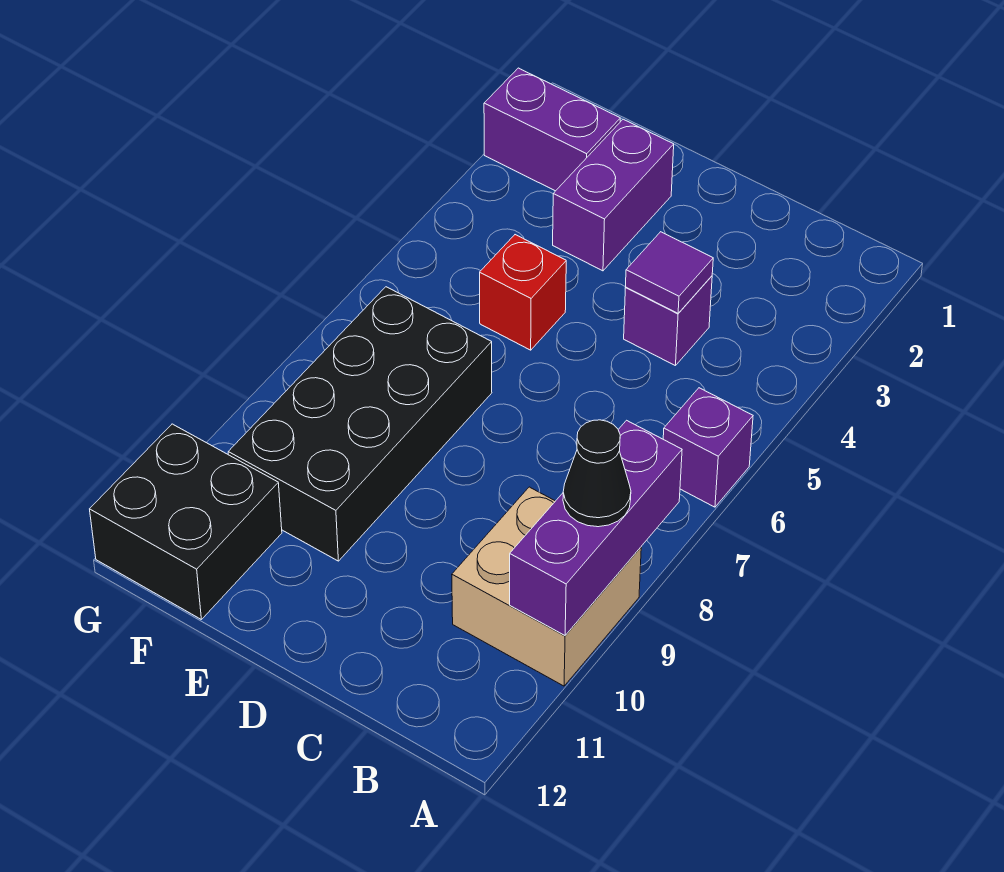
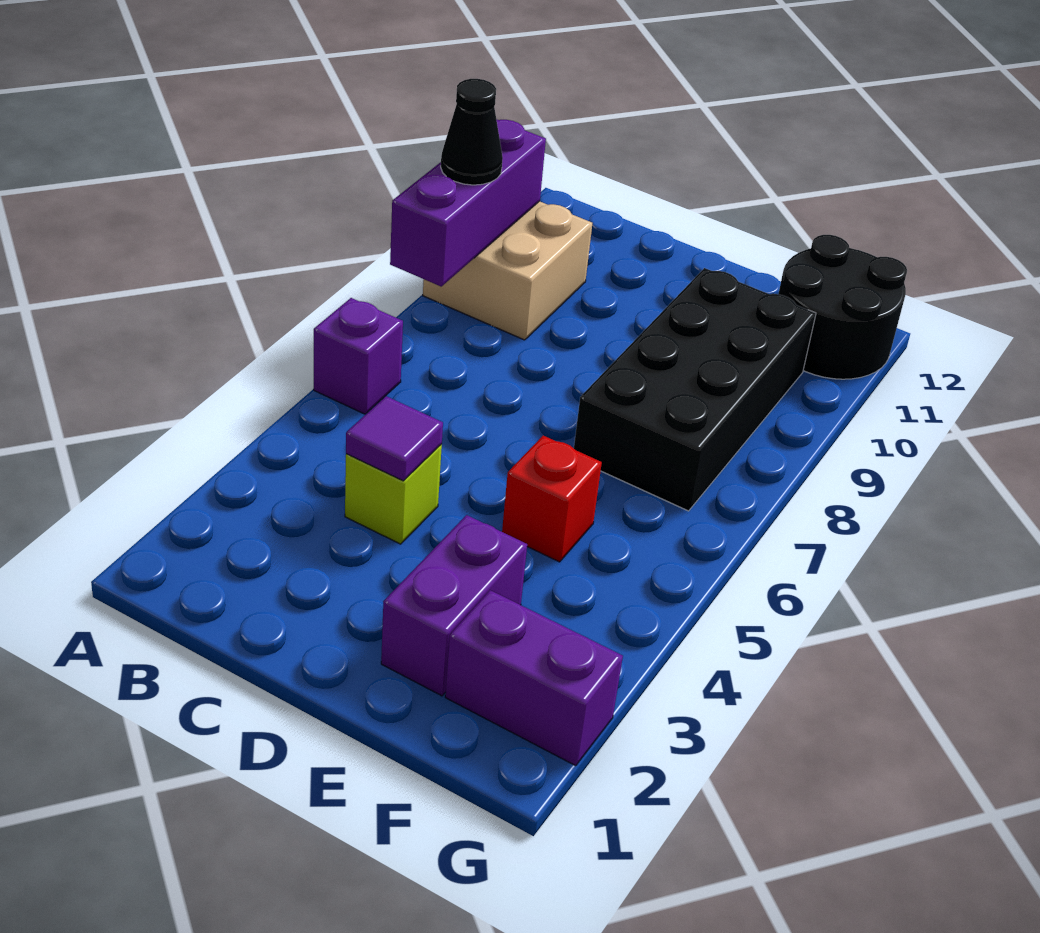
purple 1x1 brick [624,276,712,366] -> lime 1x1 brick [345,444,442,544]
black 2x2 brick [90,424,282,619] -> black 2x2 round brick [779,235,907,379]

